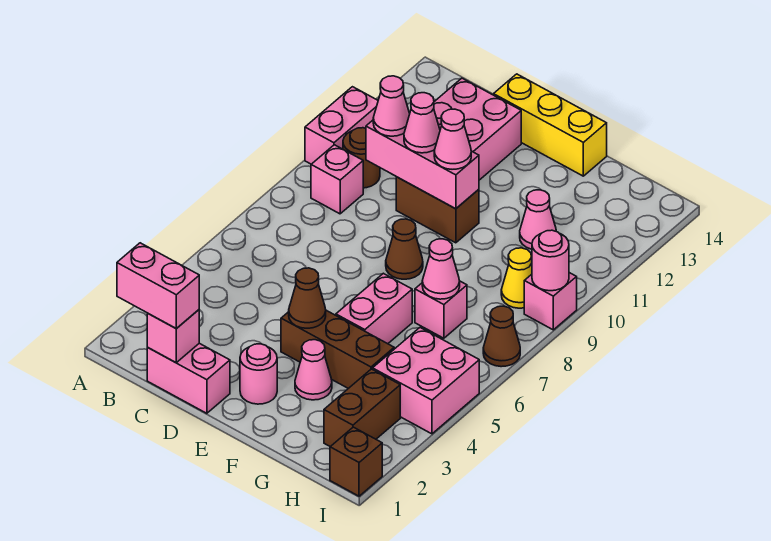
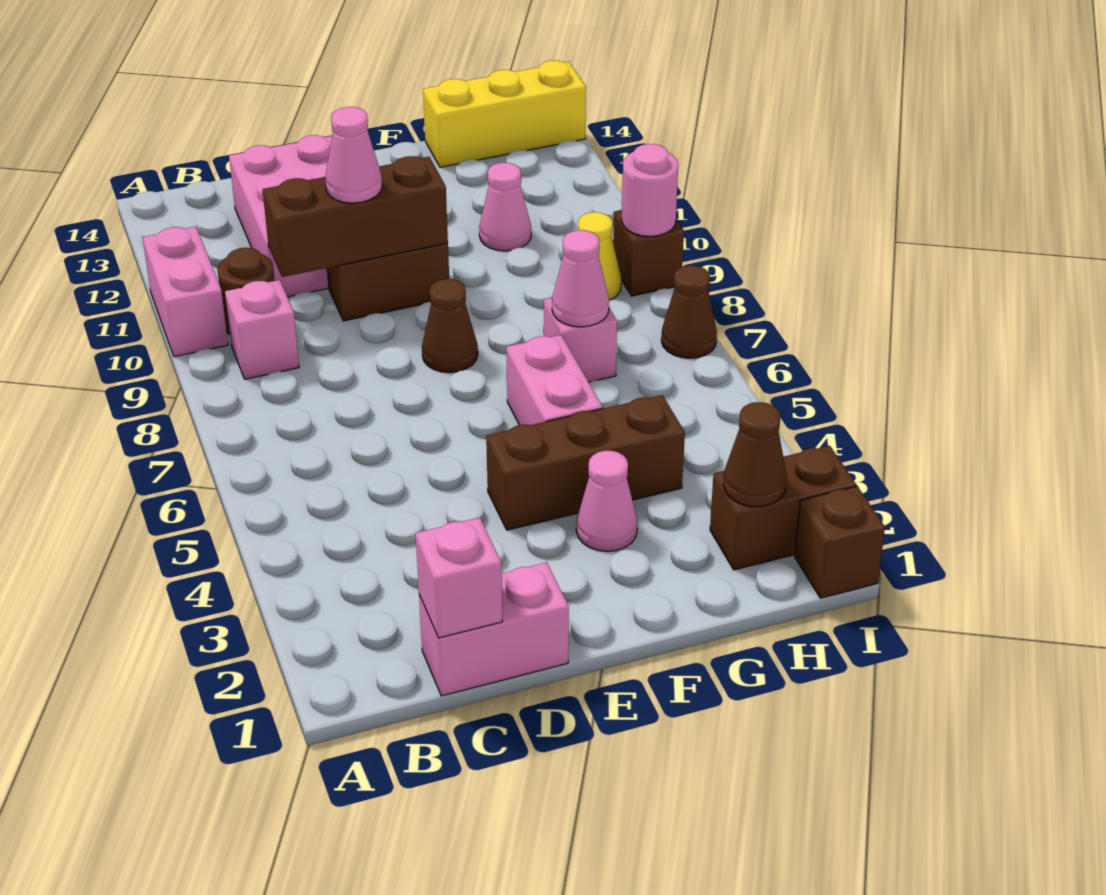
pink 1x2 brick [117,243,199,329] -> none
pink 1x3 brick [366,120,479,209] -> brown 1x3 brick [263,156,448,277]
pink 1x1 cone [373,76,410,136] -> none
yellow 1x3 brick [494,74,607,176] -> yellow 1x3 brick moved to [423,61,586,167]
pink 1x1 round brick [240,344,277,404] -> none
brown 1x1 cone [289,268,326,328] -> brown 1x1 cone moved to [723,402,787,507]
pink 1x1 cone [434,109,471,169] -> none
brown 1x2 brick [324,369,400,447] -> brown 1x2 brick turned to [710,446,856,570]
pink 2x2 brick [373,328,479,434] -> none
pink 1x1 brick [524,273,577,330] -> brown 1x1 brick [613,210,684,296]

